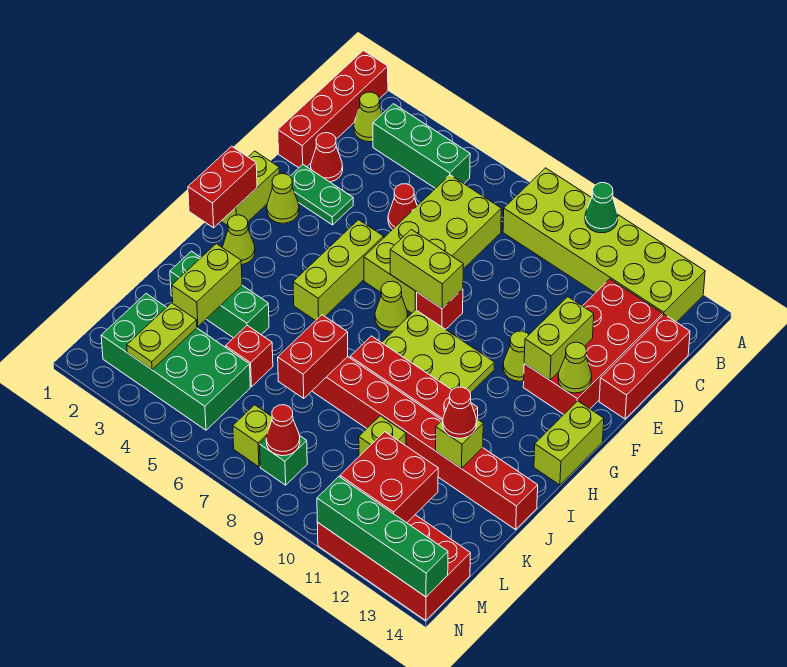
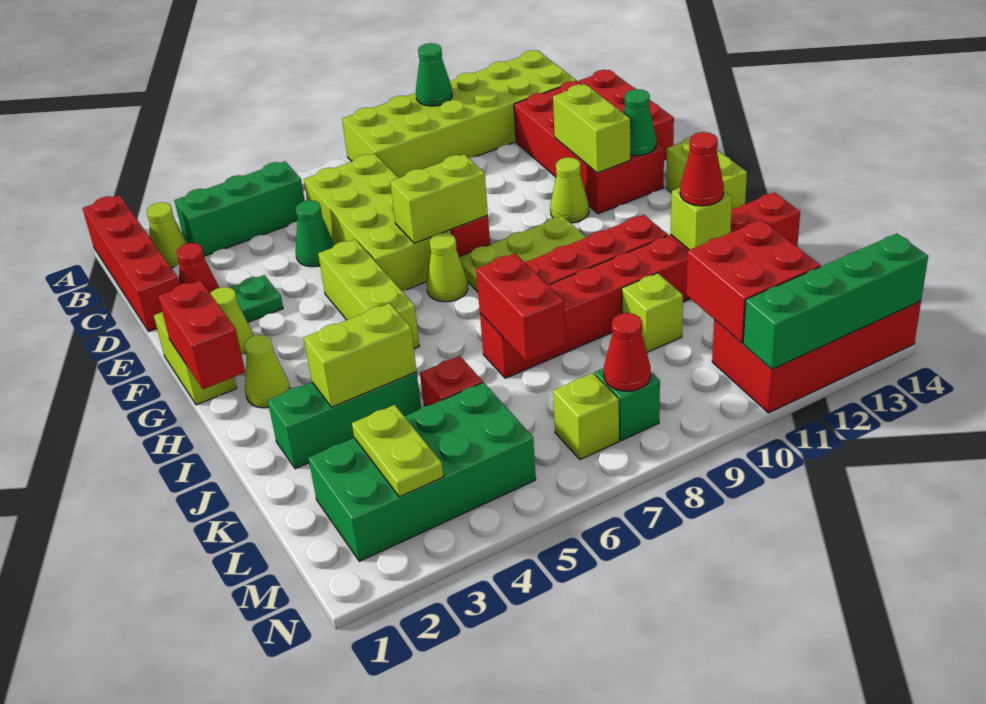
red 1x1 cone [388,184,417,229] -> green 1x1 cone [295,200,334,267]
lime 1x1 cone [558,342,592,393] -> green 1x1 cone [624,89,657,156]
lime 1x2 brick [172,244,242,326] -> lime 1x2 brick turned to [304,303,417,407]

